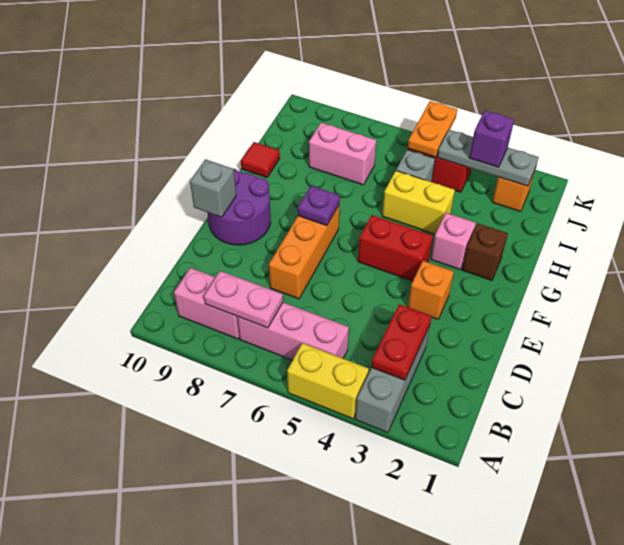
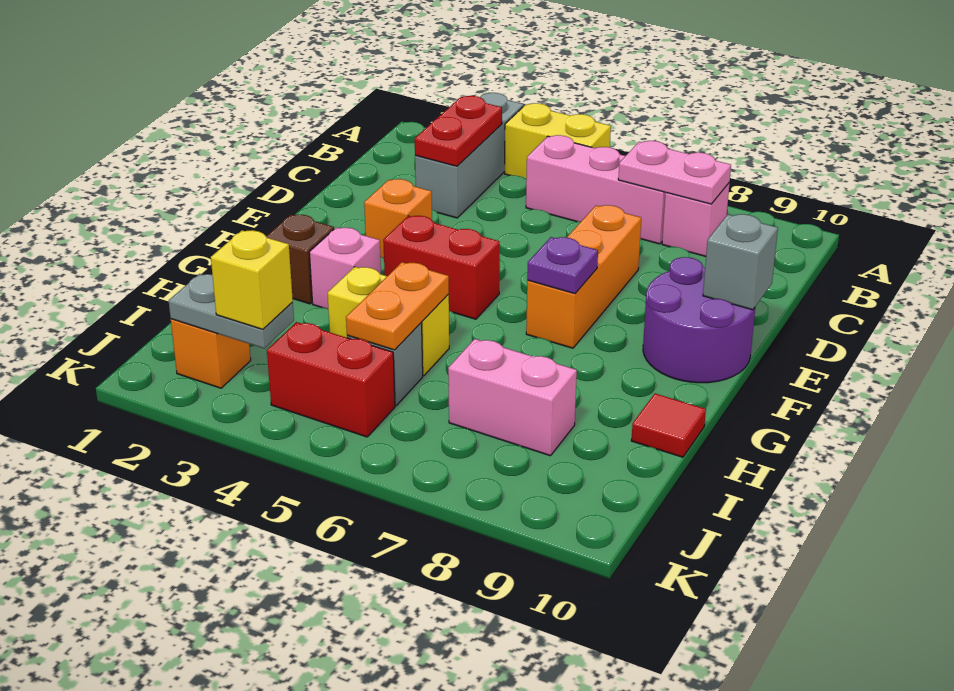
pink 1x2 brick [174,268,239,339] -> pink 1x1 brick [662,183,729,256]
grey 1x3 plate [437,130,539,186] -> grey 1x2 plate [169,274,294,348]
purple 1x1 brick [469,111,514,167] -> yellow 1x1 brick [211,230,293,329]
orange 1x2 plate [408,101,457,157] -> orange 1x2 plate moved to [346,262,449,350]

